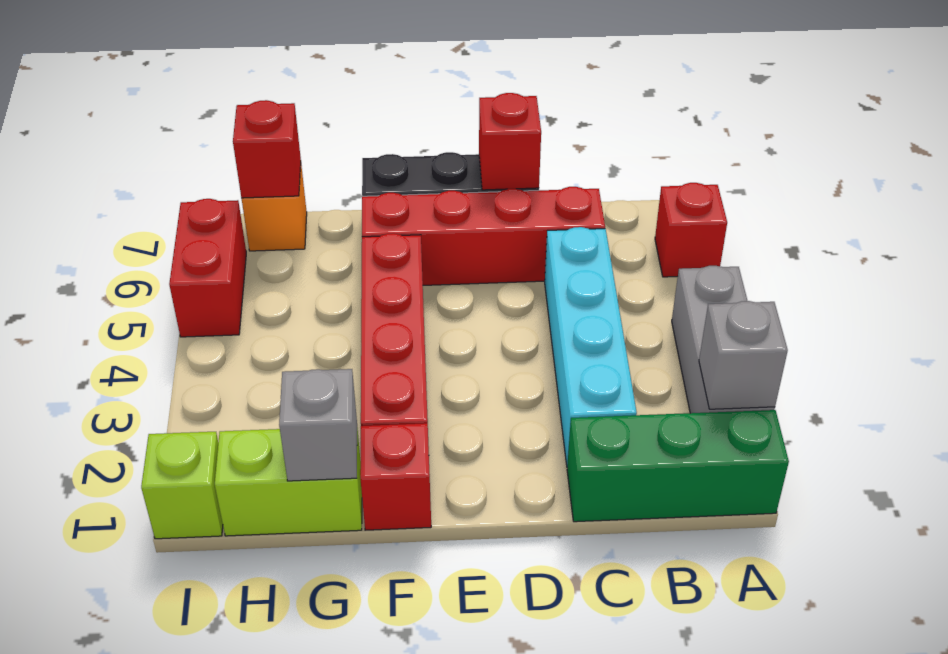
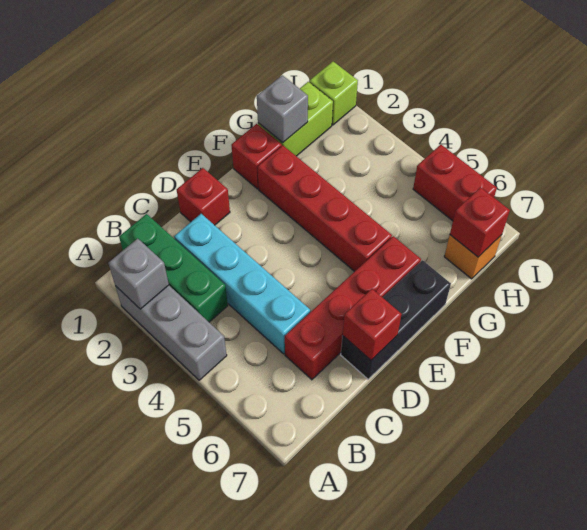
green 1x3 brick [567,410,789,522] -> green 1x3 brick turned to [119,214,228,322]
red 1x1 brick [655,183,727,277] -> red 1x1 brick moved to [177,168,230,225]

